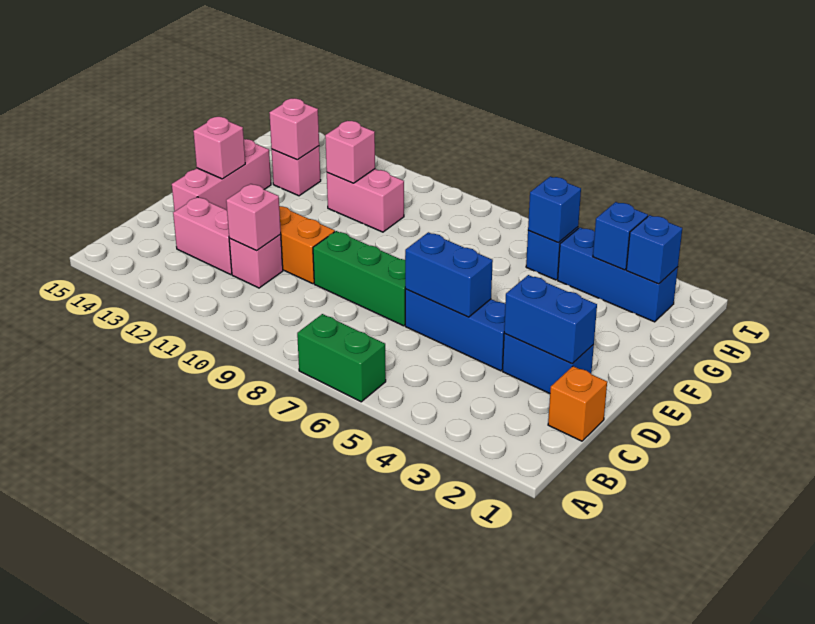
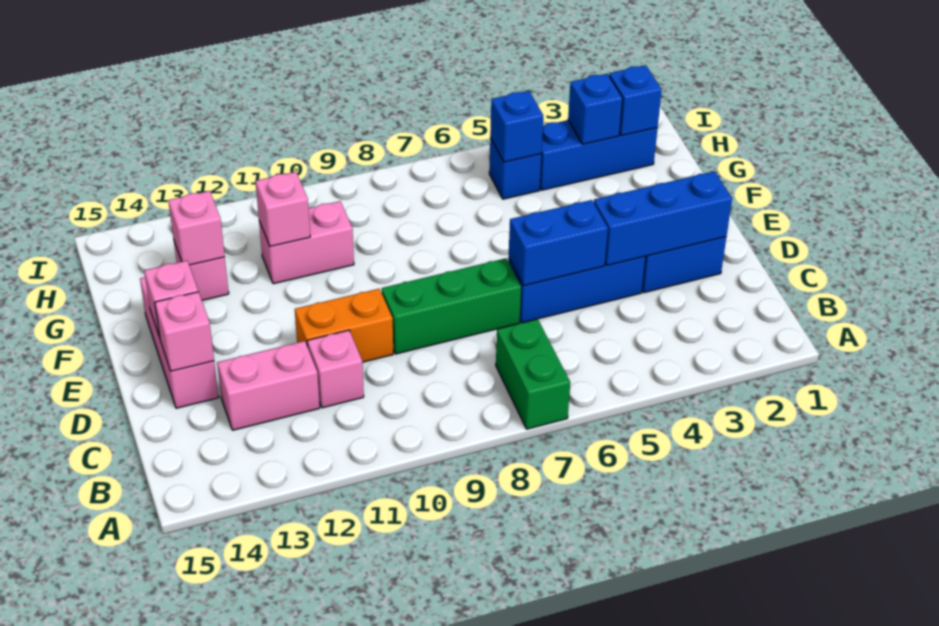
green 1x2 brick [297,314,386,402] -> green 1x2 brick turned to [496,319,570,429]
orange 1x1 brick [548,366,607,441] -> none
pink 1x1 brick [226,184,281,251] -> pink 1x1 brick moved to [155,292,214,371]
blue 1x2 brick [504,275,597,364] -> blue 1x3 brick [594,171,732,265]

